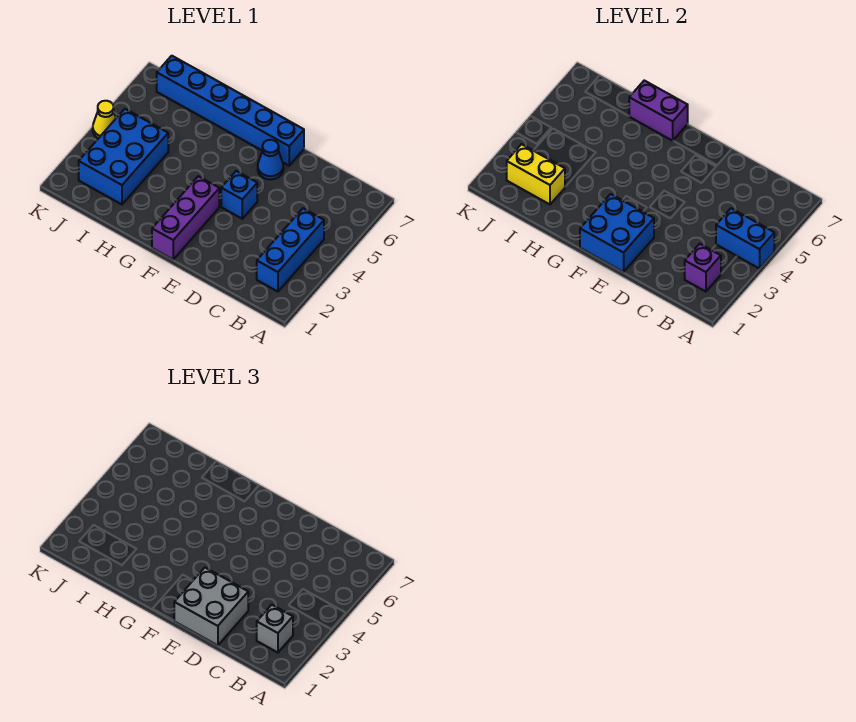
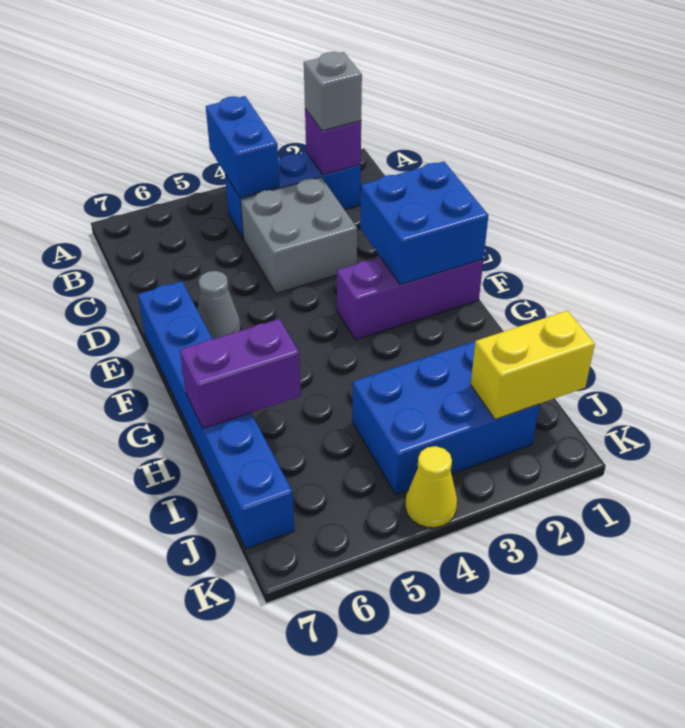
grey 2x2 brick [174,568,248,645] -> grey 2x2 brick moved to [241,177,357,293]
blue 1x1 brick [221,171,257,219] -> none
blue 1x1 cone [258,140,283,180] -> grey 1x1 cone [197,271,241,339]
purple 1x2 brick [629,80,688,141] -> purple 1x2 brick turned to [180,319,301,428]
yellow 1x2 brick [507,144,565,204] -> yellow 1x2 brick turned to [471,311,595,419]

